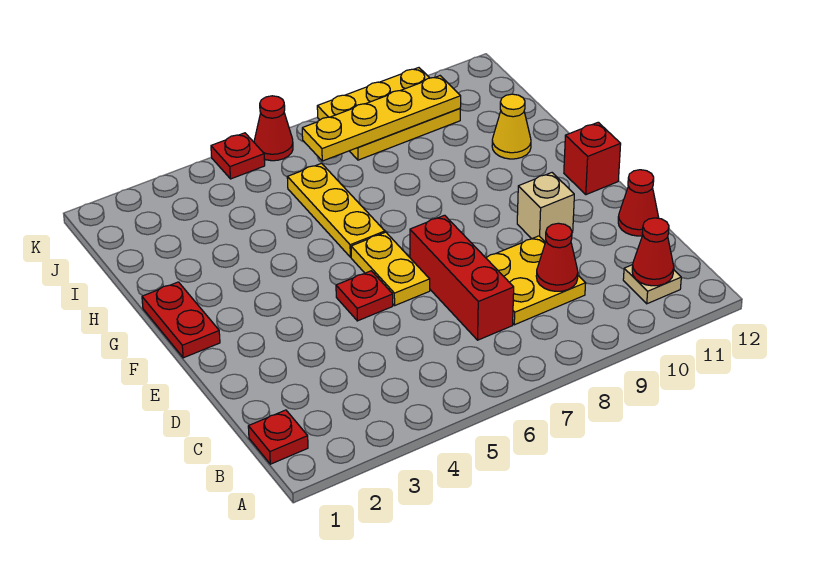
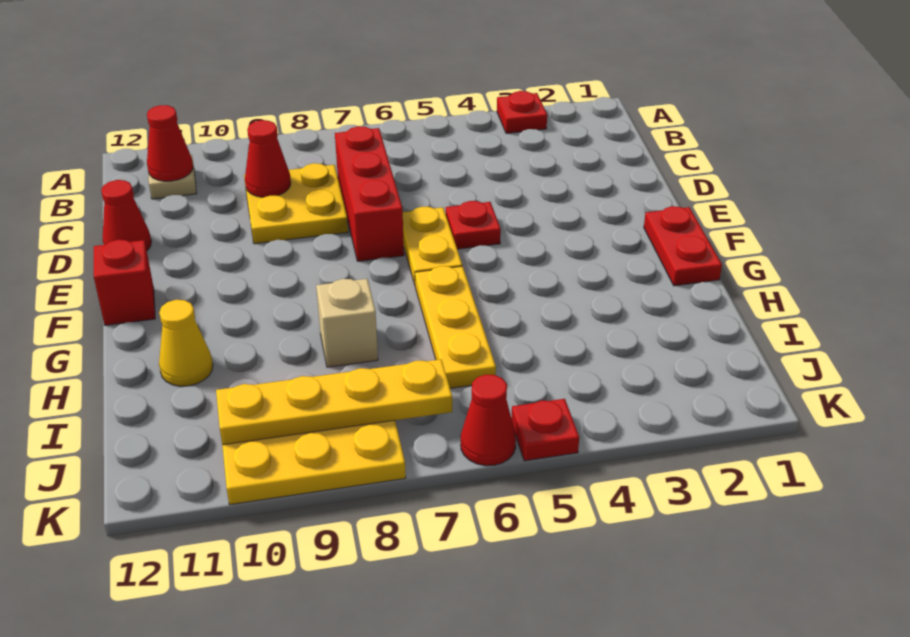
red 1x1 plate [248,410,308,464] -> red 1x1 plate moved to [497,91,547,133]
tan 1x1 brick [517,173,574,242] -> tan 1x1 brick moved to [316,279,378,367]

